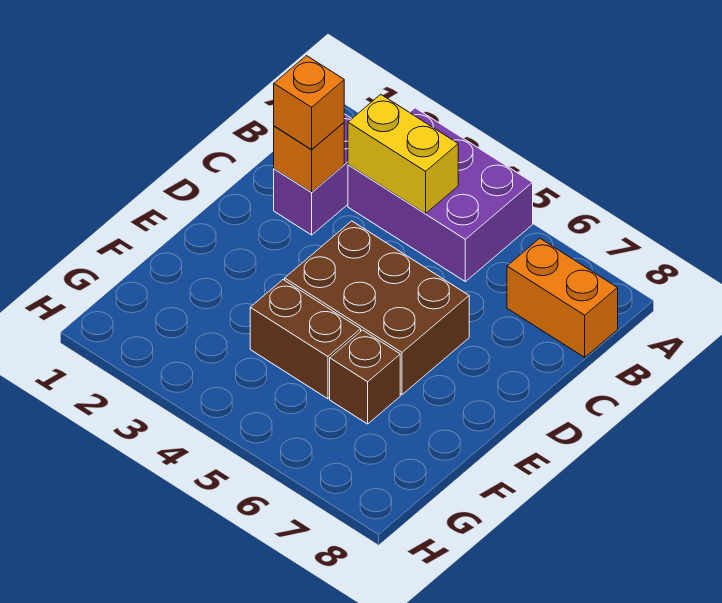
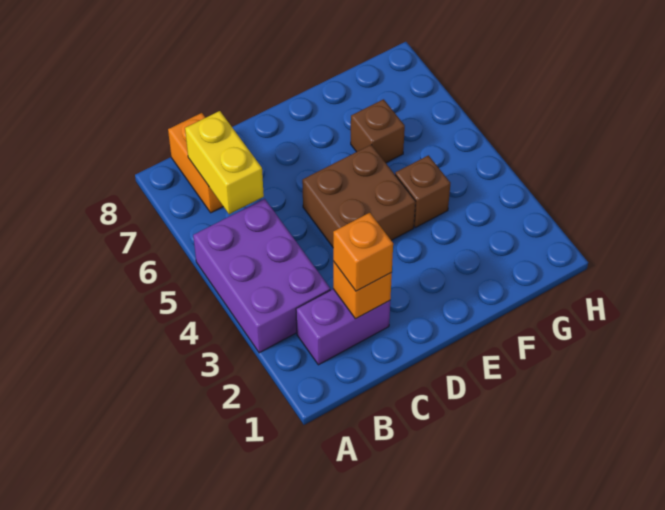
yellow 1x2 brick [348,94,458,214] -> yellow 1x2 brick moved to [185,111,264,214]
brown 2x3 brick [285,221,469,395] -> brown 2x2 brick [302,145,415,247]
brown 1x2 brick [250,280,361,399] -> brown 1x1 brick [395,155,450,228]

